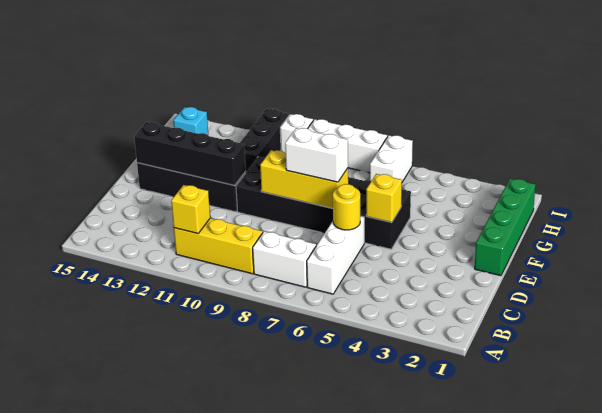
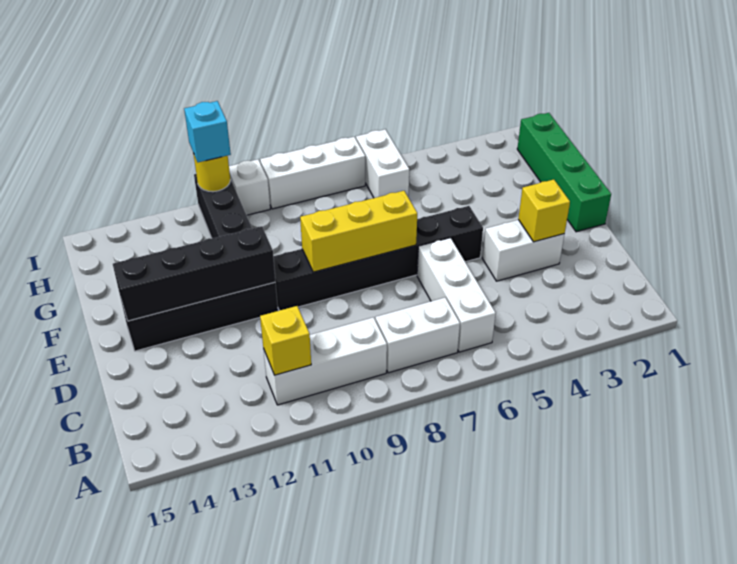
yellow 1x3 brick [174,218,263,274] -> white 1x3 brick [263,317,387,405]
yellow 1x1 round brick [333,184,360,230] -> yellow 1x1 round brick moved to [193,153,230,192]
black 2x6 brick [236,157,411,249] -> black 1x6 brick [273,206,483,310]
yellow 1x1 brick [366,174,402,222] -> yellow 1x1 brick moved to [518,180,570,242]
white 1x2 brick [285,128,348,182] -> white 1x2 brick moved to [482,220,564,281]
cyan 1x1 brick [173,107,208,135] -> cyan 1x1 brick moved to [184,101,231,162]

